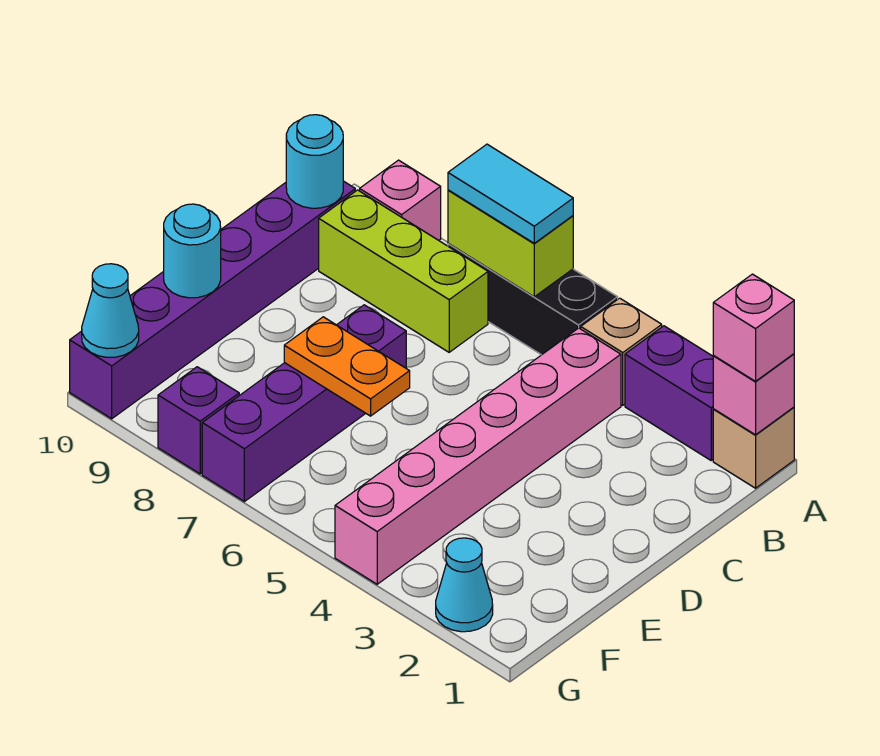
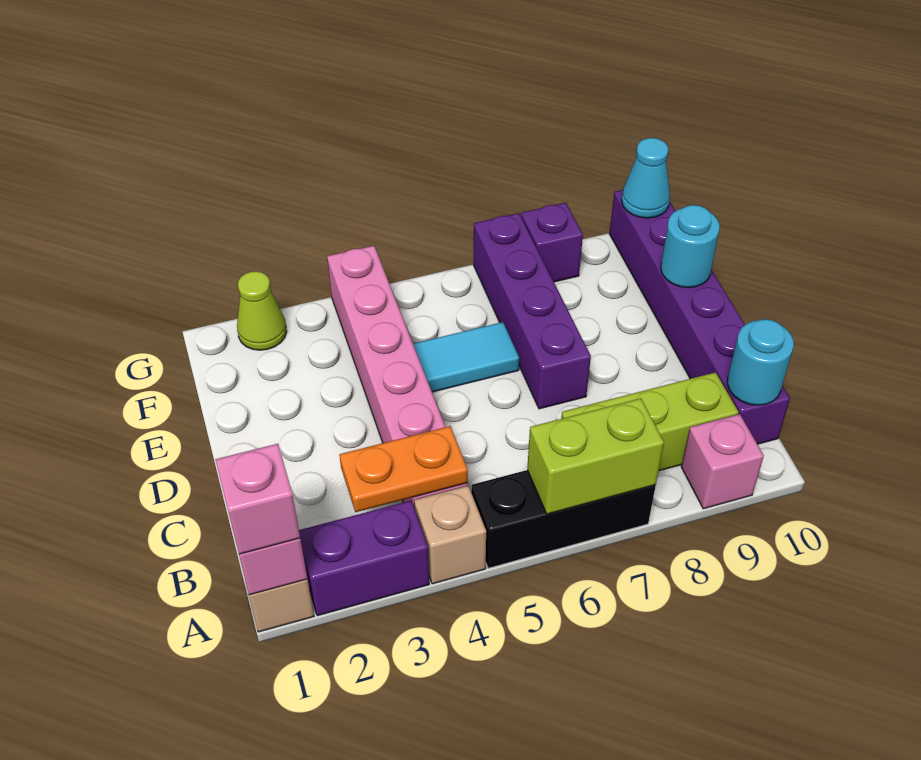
cyan 1x2 tile [448,144,573,243] -> cyan 1x2 tile moved to [413,322,519,392]
orange 1x2 plate [284,317,410,416] -> orange 1x2 plate moved to [339,426,468,512]
cyan 1x1 cone [436,538,493,632] -> lime 1x1 cone [237,271,287,350]

